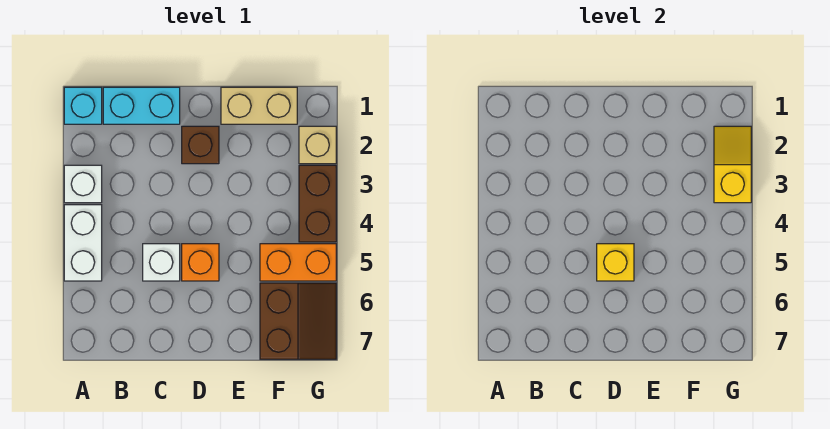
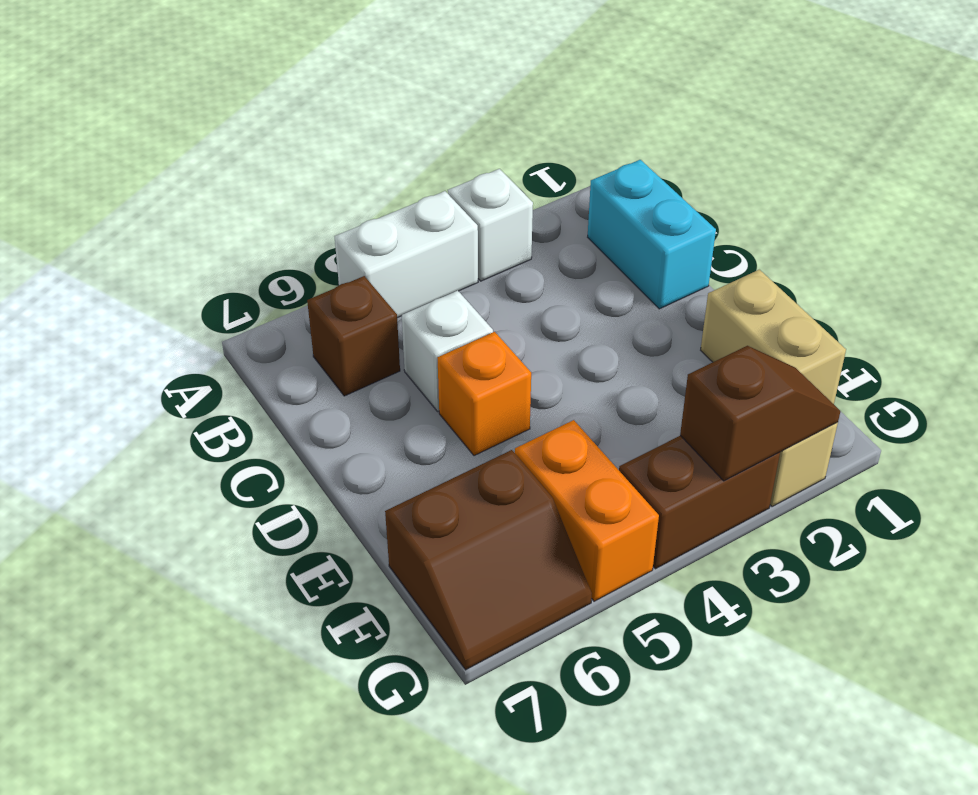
cyan 1x1 brick [64,87,102,124] -> none
brown 1x1 brick [182,126,219,164] -> brown 1x1 brick moved to [307,276,400,396]
yellow 1x1 brick [597,244,634,281] -> none
yellow 1x2 slope [714,126,751,203] -> brown 1x2 slope [680,346,840,481]

